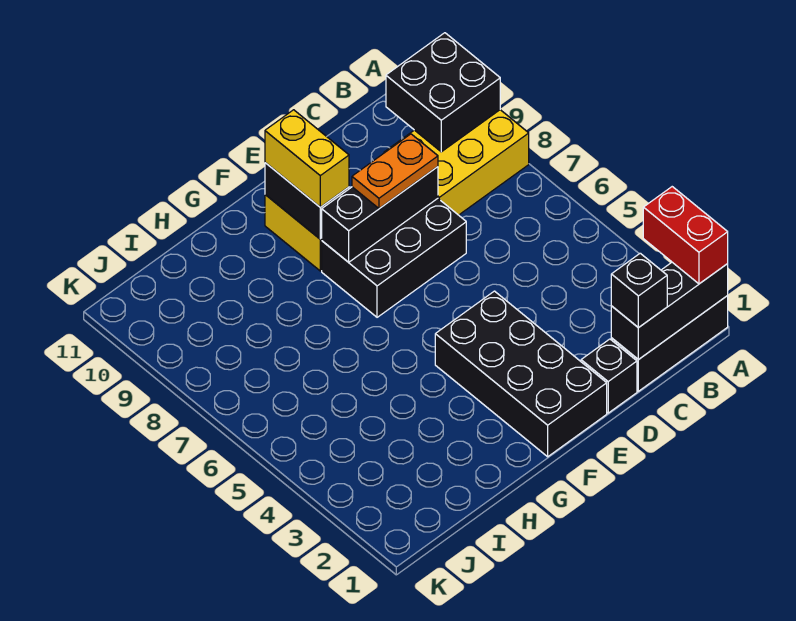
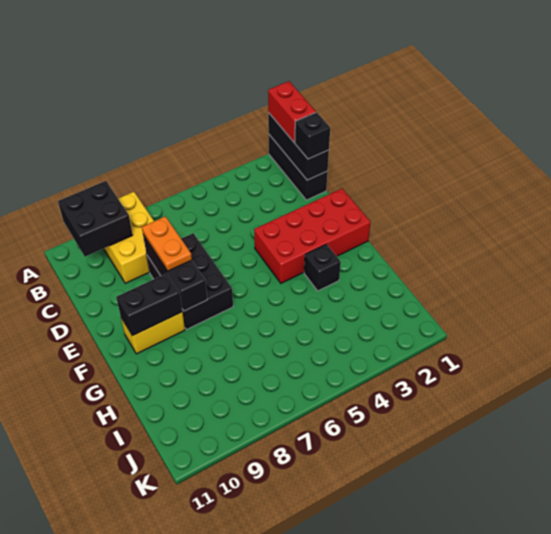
red 1x2 brick [643,187,728,284] -> red 1x2 brick turned to [268,81,316,142]
black 1x1 brick [581,339,637,413] -> black 1x1 brick moved to [304,244,341,291]
black 2x4 brick [435,291,607,457] -> red 2x4 brick [254,189,371,283]
yellow 1x2 brick [265,110,349,207] -> none

